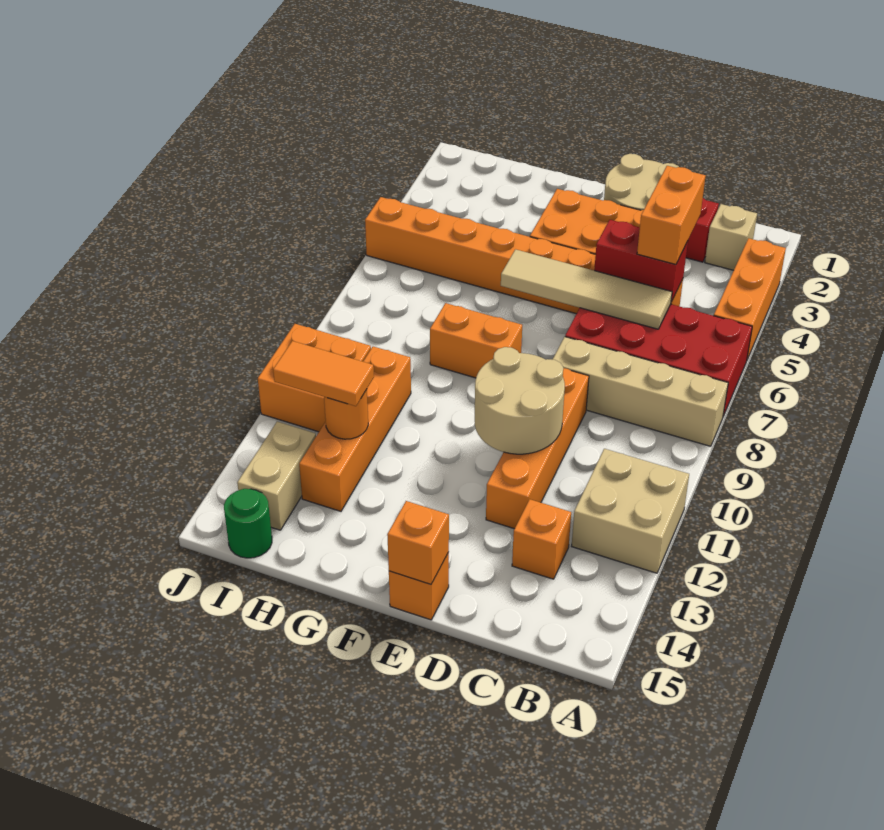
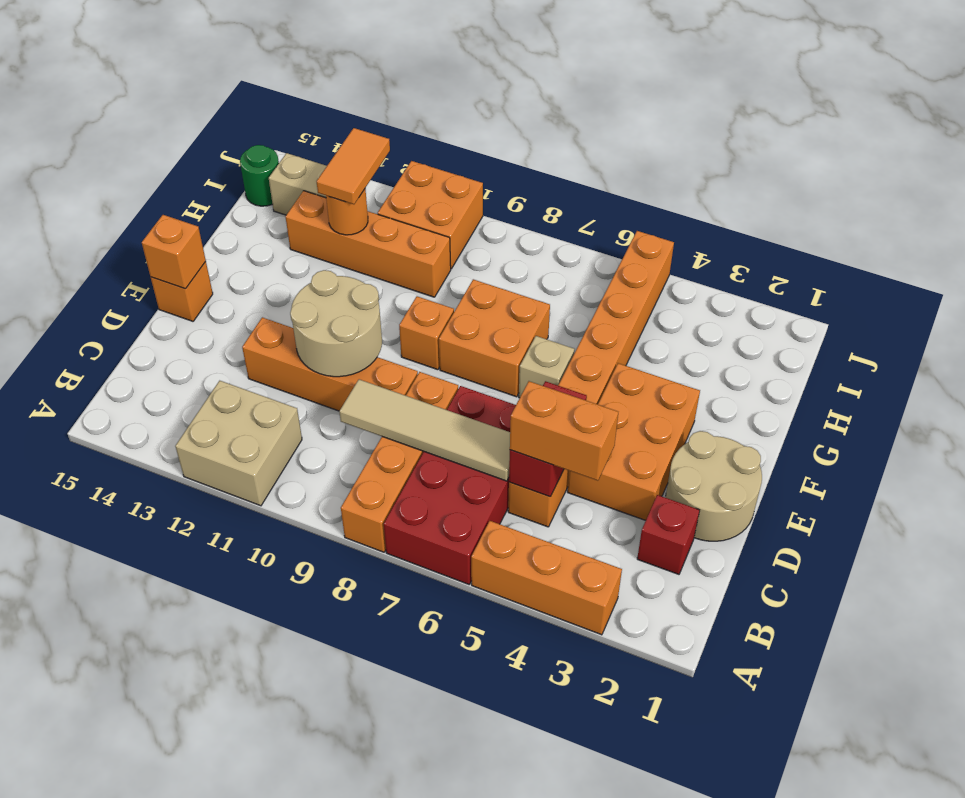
tan 1x4 brick [552,337,728,446] -> orange 1x4 brick [341,372,458,552]
tan 1x1 brick [705,204,757,270] -> tan 1x1 brick moved to [519,336,574,398]
tan 1x4 tile [501,249,672,329] -> tan 1x4 tile turned to [339,379,510,481]
orange 1x1 brick [512,499,571,579] -> orange 1x1 brick moved to [399,296,454,370]
orange 1x2 brick [430,303,522,378] -> orange 2x2 brick [439,279,550,397]

